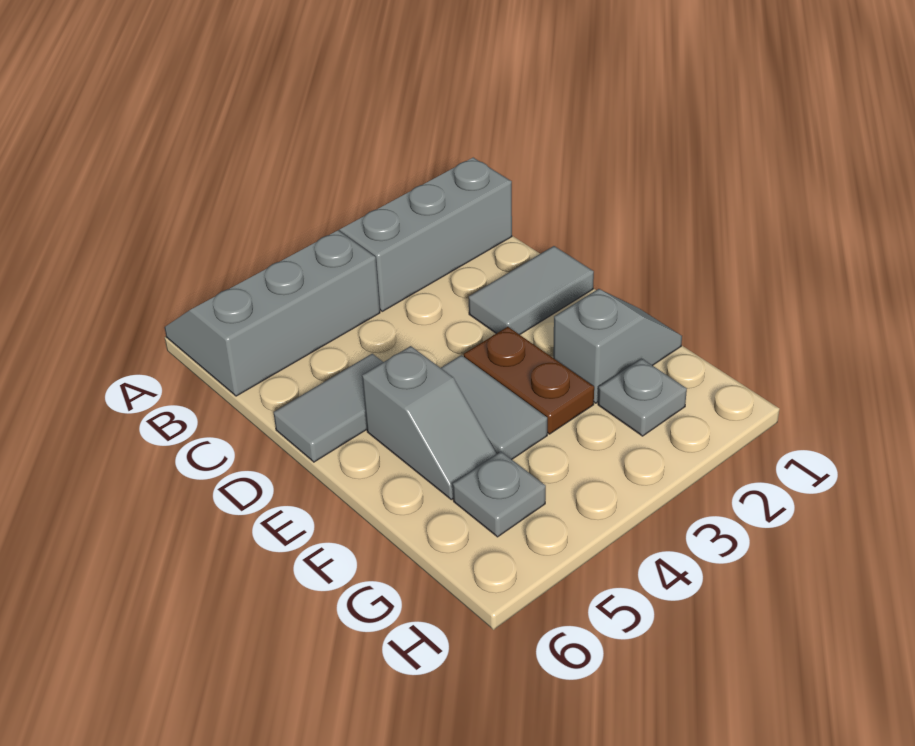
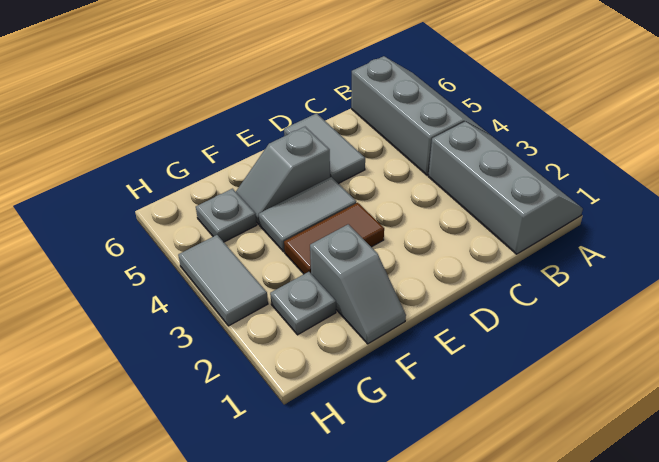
grey 1x2 tile [469,246,594,335] -> grey 1x2 tile moved to [178,235,268,326]
brown 1x2 plate [464,327,594,434] -> brown 1x2 tile [284,203,384,274]

